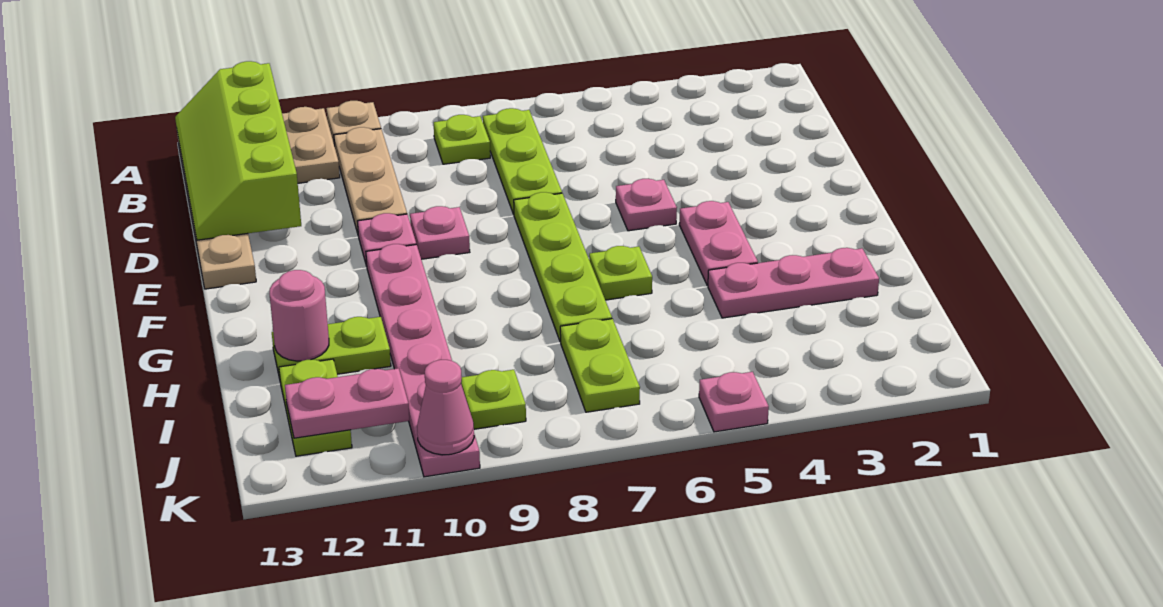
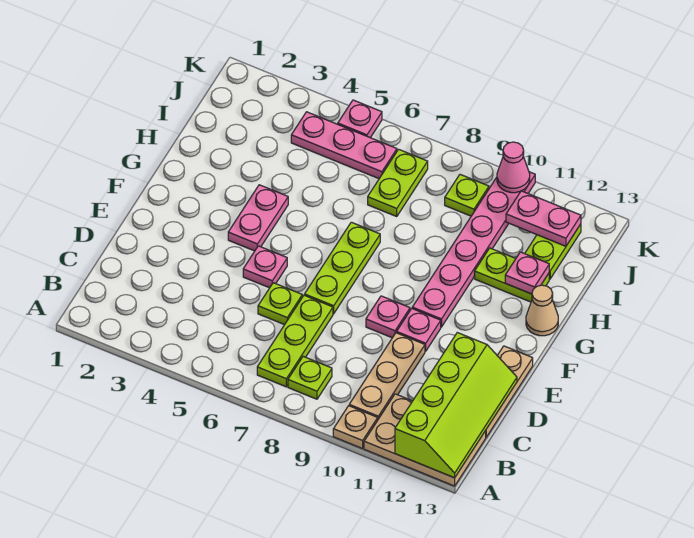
lime 1x4 plate [514,192,612,342] -> lime 1x3 plate [305,222,380,314]
lime 1x1 plate [589,246,652,300] -> lime 1x1 plate moved to [258,283,302,325]
none -> tan 1x1 cone [526,285,558,336]
pink 1x3 plate [708,248,879,318] -> pink 1x3 plate moved to [291,112,397,179]
pink 1x1 round brick [269,270,329,361] -> pink 1x1 plate [505,252,549,294]

